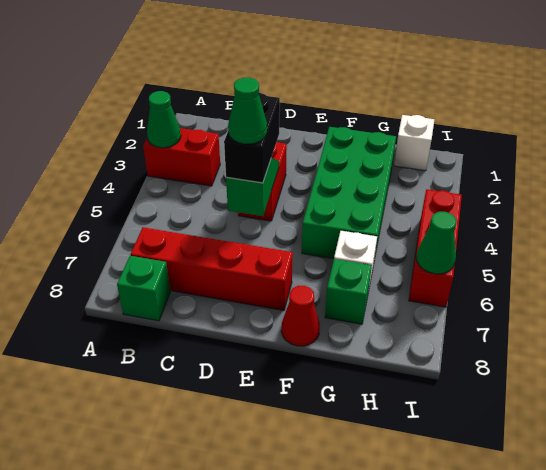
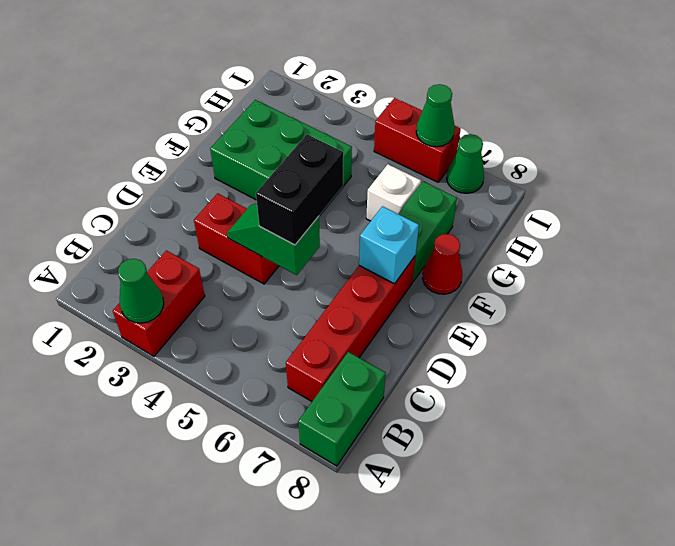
green 1x1 brick [117,256,170,321] -> green 1x2 brick [298,352,386,466]
black 1x2 brick [224,93,280,183] -> black 1x2 brick turned to [256,135,343,245]
green 1x1 cone [228,77,267,144] -> green 1x1 cone moved to [447,134,484,193]
none -> cyan 1x1 brick [359,206,419,284]
green 2x4 brick [302,127,396,260] -> green 2x3 brick [210,100,352,216]
green 1x1 brick [325,259,372,324] -> green 1x2 brick [398,181,457,281]
white 1x1 brick [394,115,434,171] -> none
red 1x3 brick [409,189,462,307] -> red 1x2 brick [374,98,461,182]

